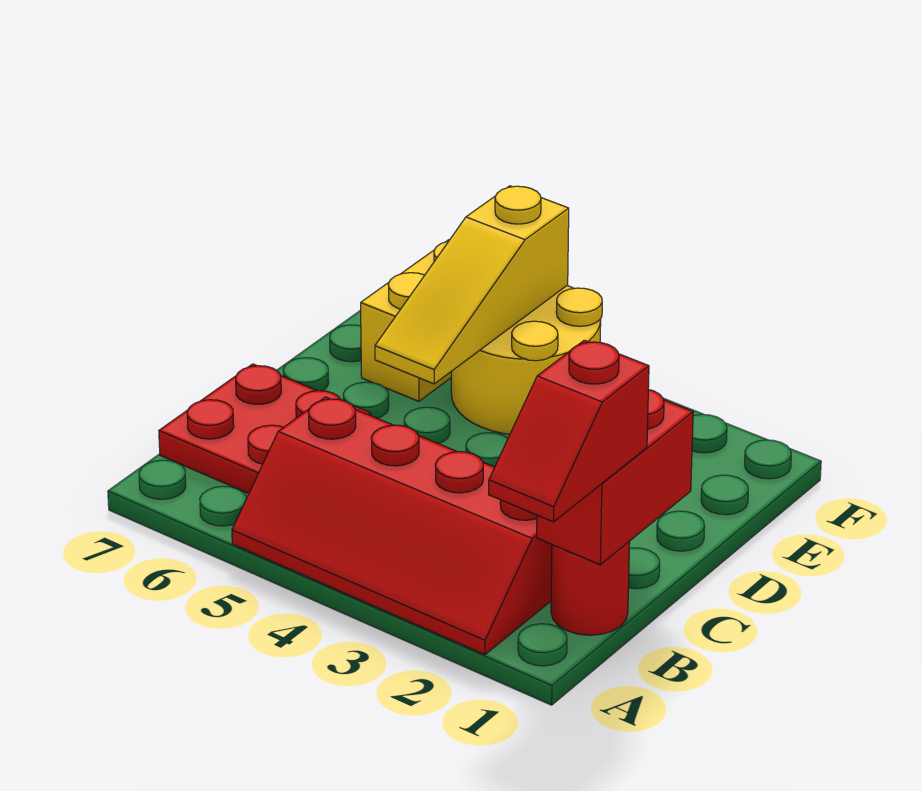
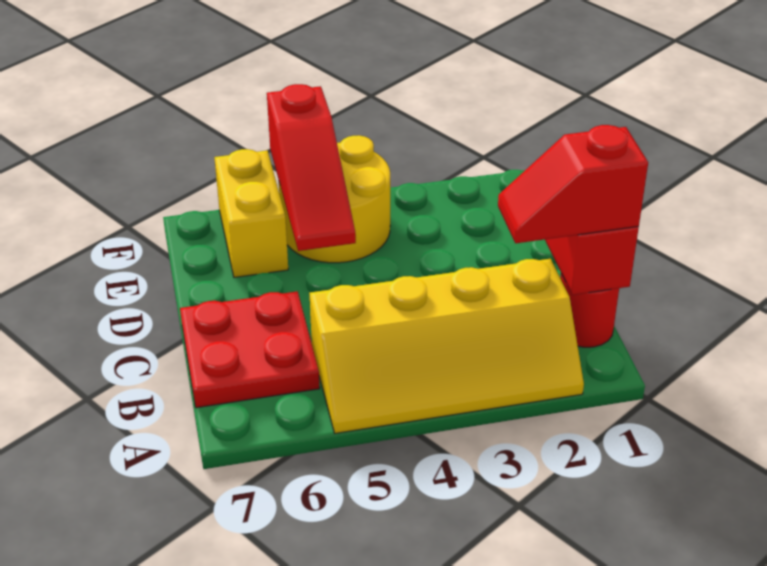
red 1x2 slope [489,340,649,522] -> red 1x2 slope turned to [498,125,648,243]
red 2x4 slope [232,397,552,655] -> yellow 2x4 slope [310,259,584,433]
yellow 1x3 slope [375,186,569,384] -> red 1x3 slope [267,84,356,251]

